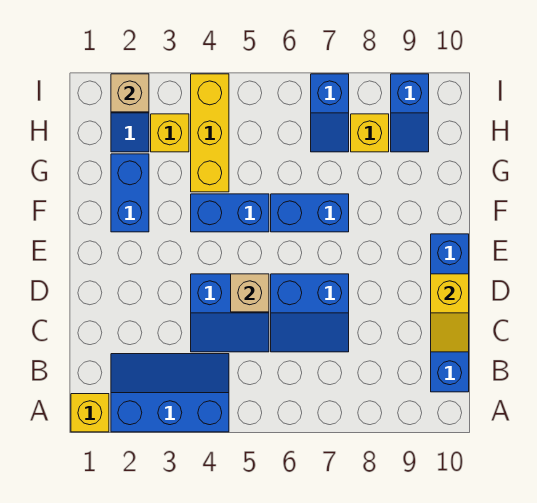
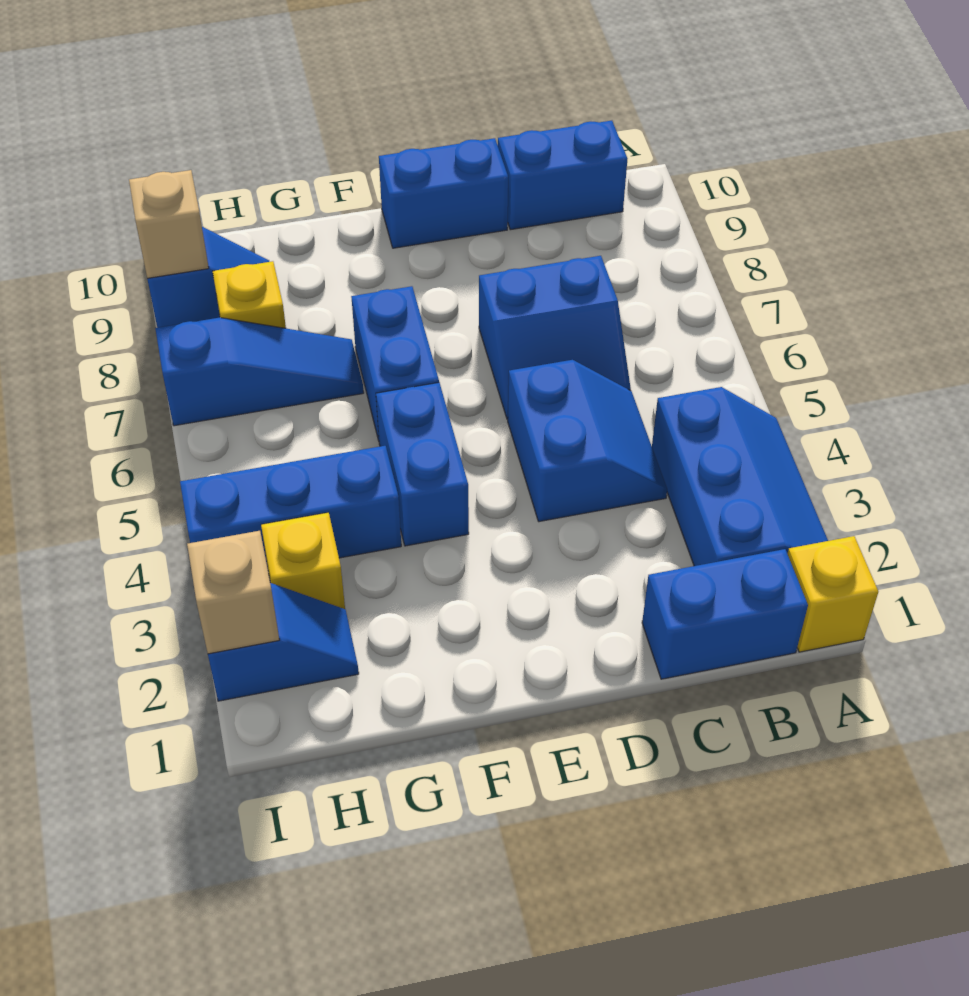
blue 2x3 slope [111,354,229,432] -> blue 2x3 slope turned to [652,387,828,566]
blue 2x2 slope [271,274,349,352] -> blue 2x2 slope turned to [479,256,631,419]
yellow 1x2 slope [431,274,469,352] -> none
tan 1x1 brick [231,274,269,312] -> tan 1x1 brick moved to [129,170,209,278]
blue 1x2 brick [111,154,149,232] -> blue 1x2 brick moved to [642,549,808,679]
yellow 1x3 brick [191,74,229,192] -> blue 1x3 brick [180,446,401,569]
blue 1x2 slope [311,74,349,152] -> blue 1x3 slope [155,318,364,426]

